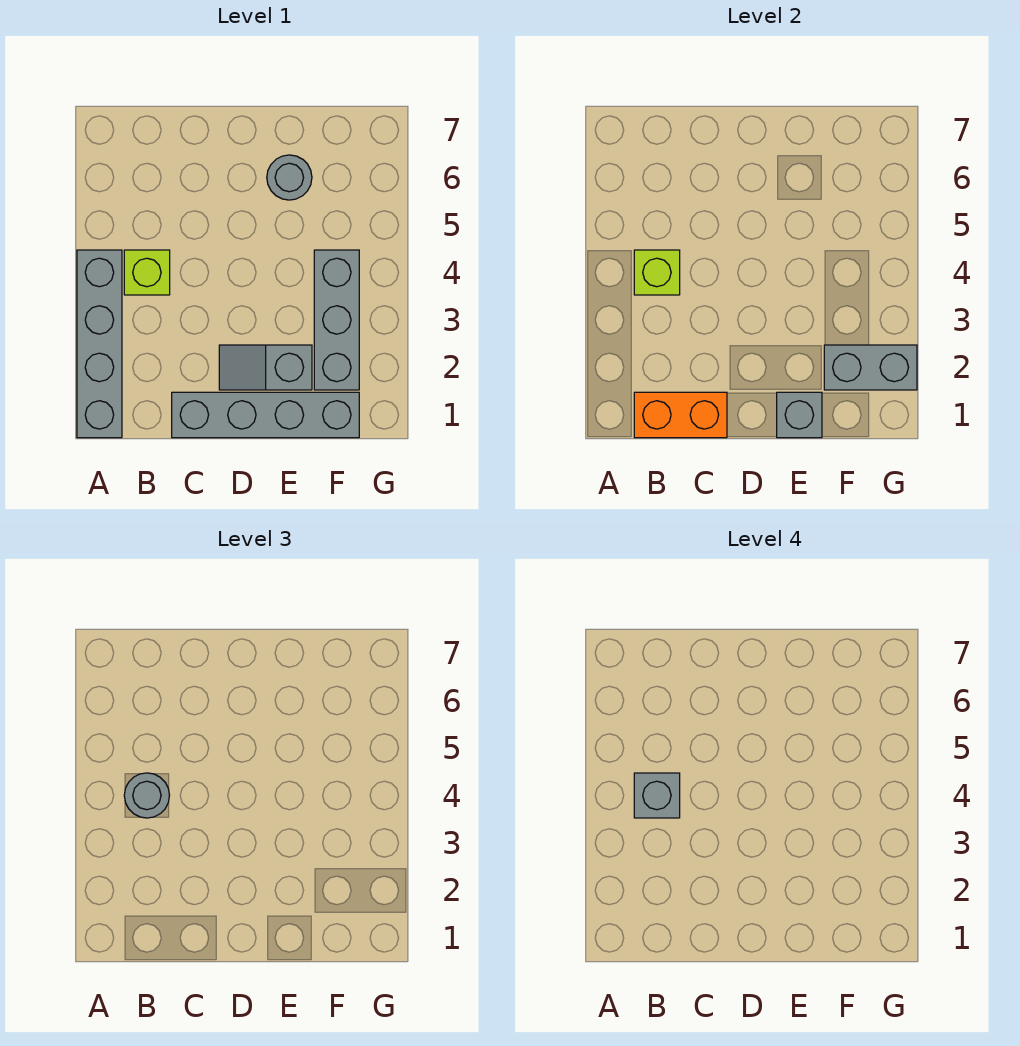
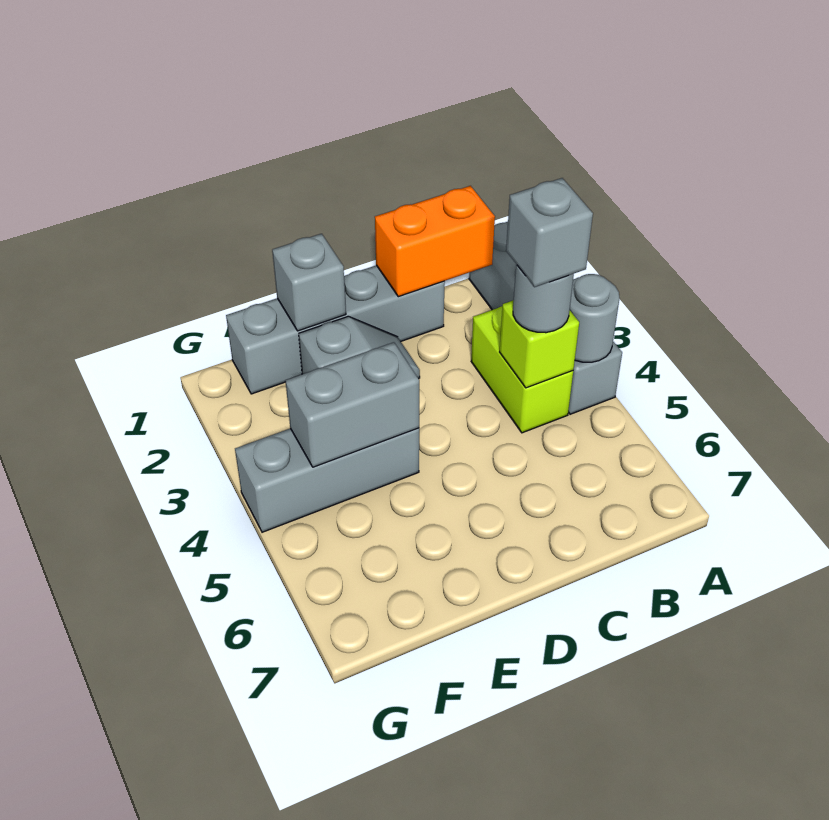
lime 1x1 brick [124,250,170,295] -> lime 1x2 brick [471,306,573,433]
grey 1x1 round brick [267,155,312,200] -> grey 1x1 round brick moved to [570,274,619,362]
grey 1x3 brick [314,250,359,390] -> grey 1x3 brick turned to [235,428,419,532]
grey 1x2 brick [824,345,917,390] -> grey 1x2 brick moved to [286,342,419,467]

